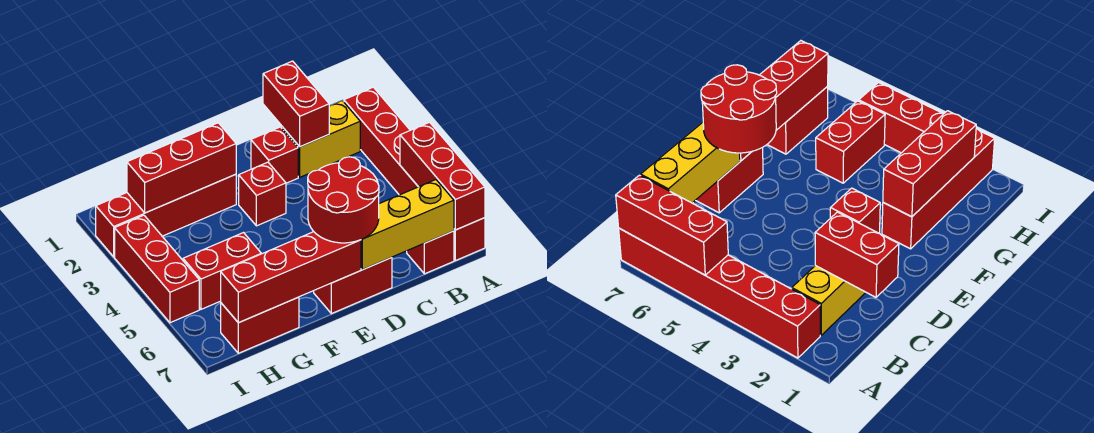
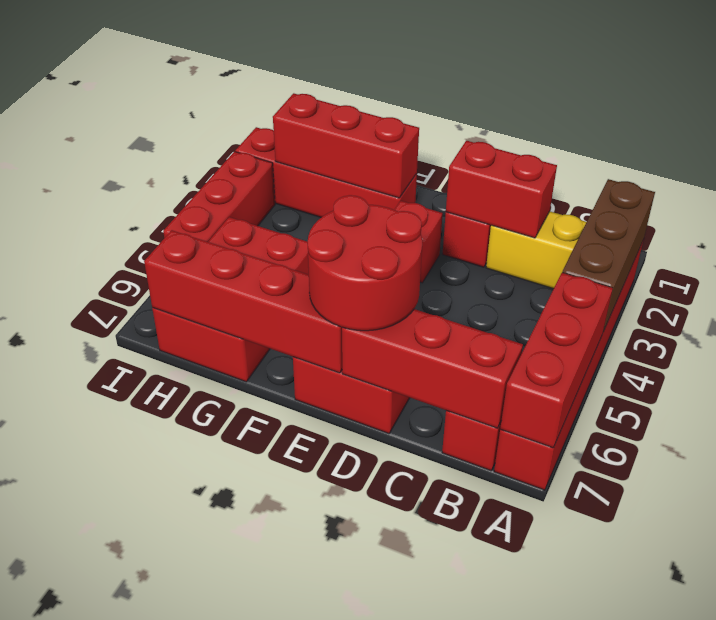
none -> brown 1x3 brick [562,179,655,332]
yellow 1x3 brick [361,180,454,270] -> red 1x3 brick [342,309,523,428]
red 1x2 brick [263,61,329,147] -> red 1x2 brick turned to [446,141,557,238]

